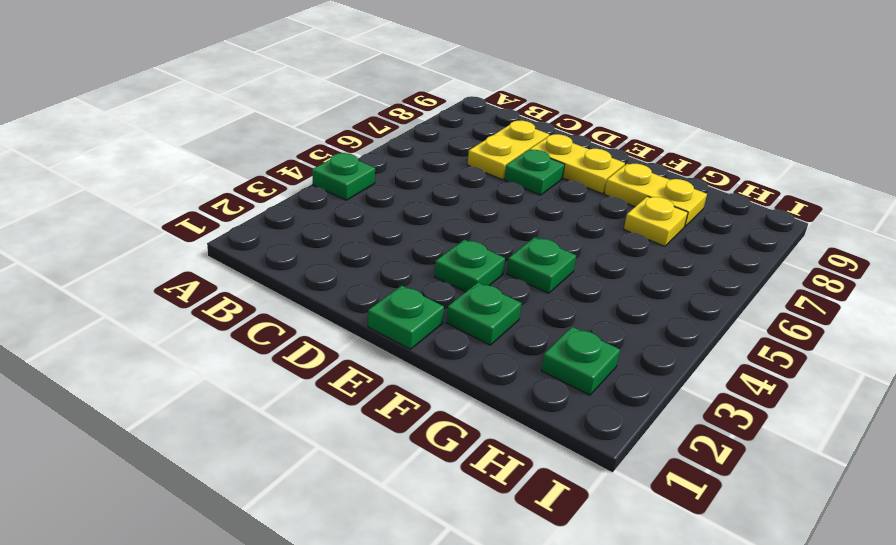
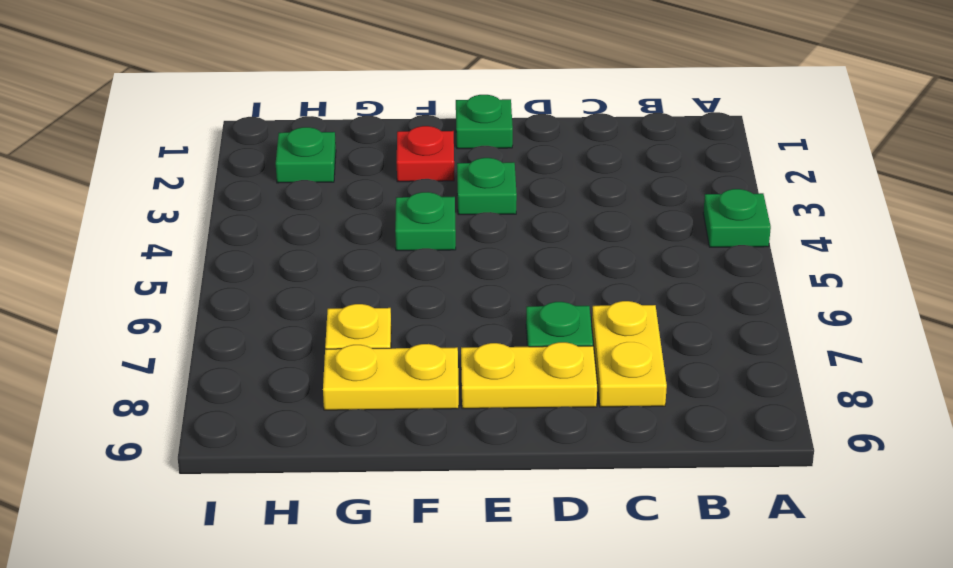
green 1x1 plate [446,282,522,345] -> red 1x1 plate [397,126,454,182]

